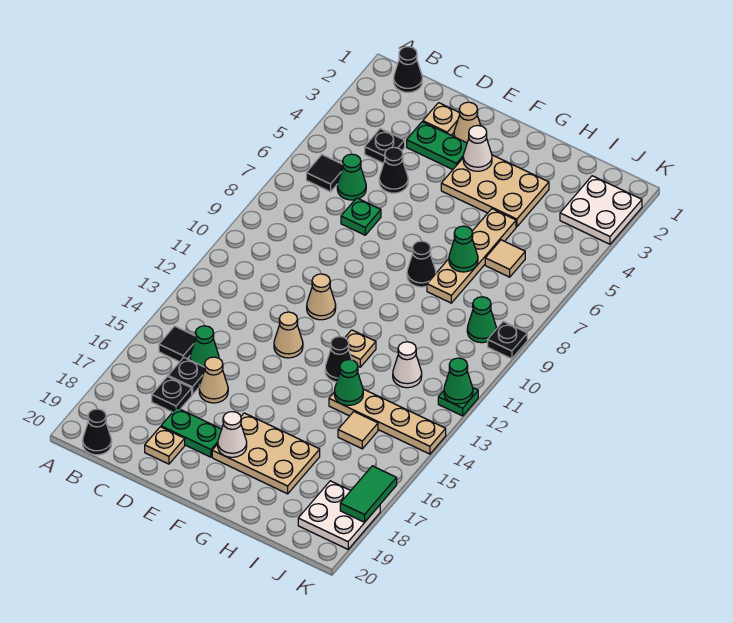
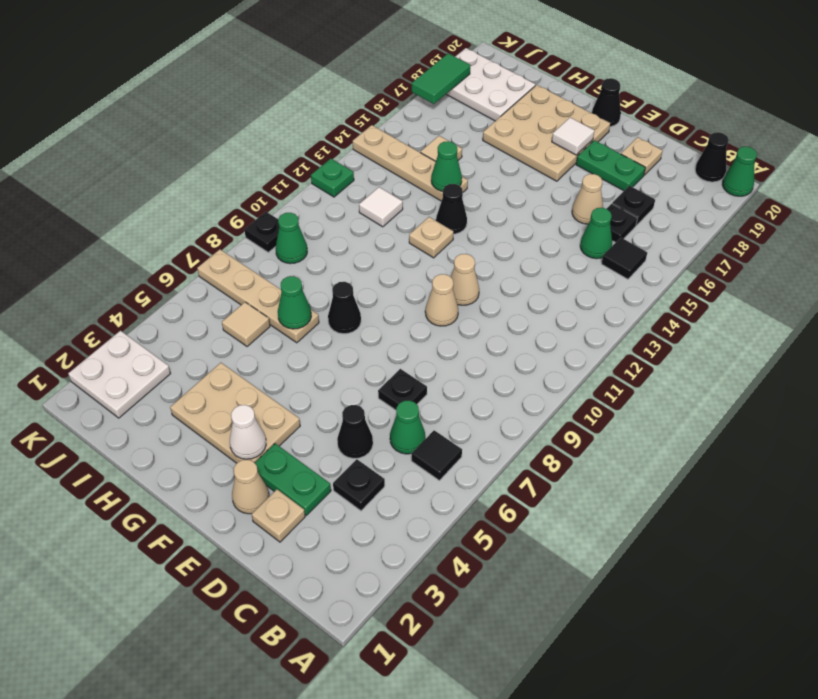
black 1x1 cone [394,47,422,93] -> black 1x1 cone moved to [592,78,621,127]
green 1x1 plate [341,198,381,235] -> black 1x1 plate [378,369,427,410]
tan 1x1 cone [274,312,303,358] -> tan 1x1 cone moved to [425,274,458,326]
tan 2x3 plate [212,413,320,494] -> tan 3x3 plate [483,85,610,181]
white 1x1 cone [218,412,247,457] -> white 1x1 tile [552,118,594,155]
tan 1x4 plate [427,209,516,303] -> tan 1x4 plate turned to [197,249,319,343]
white 1x1 cone [393,342,422,388] -> white 1x1 tile [359,187,403,227]
white 2x2 plate [298,481,380,549] -> white 2x3 plate [446,48,536,121]
green 1x1 cone [444,358,473,404] -> green 1x1 cone moved to [722,147,757,196]

